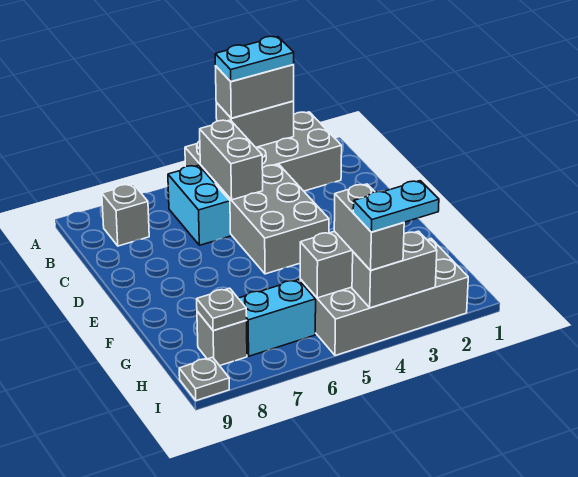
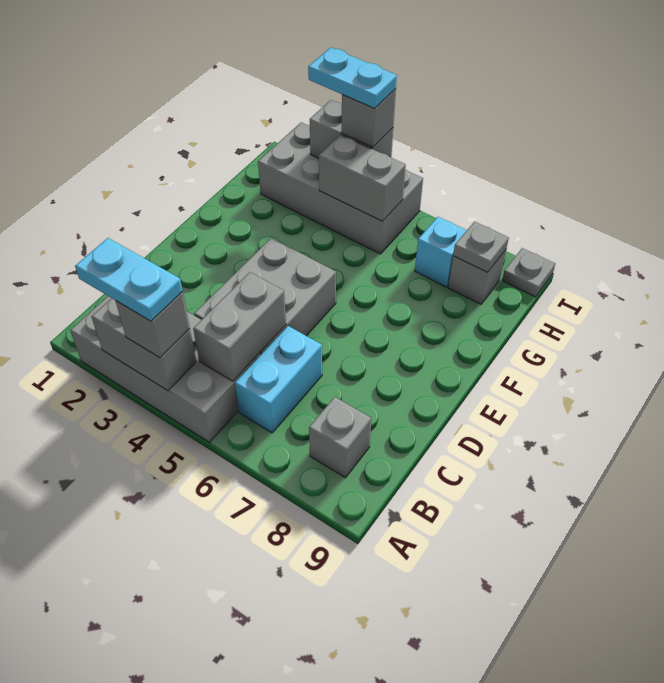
grey 1x2 brick [215,64,294,118] -> grey 1x1 brick [116,292,190,358]
grey 1x2 brick [334,184,404,270] -> grey 1x1 brick [342,89,396,147]
cyan 1x2 brick [238,280,316,356] -> cyan 1x1 brick [415,217,467,287]

